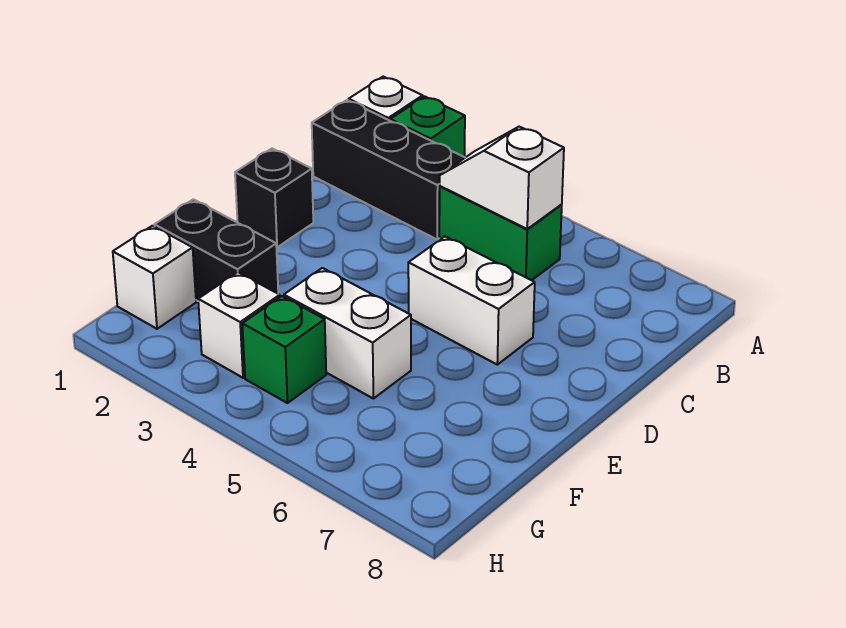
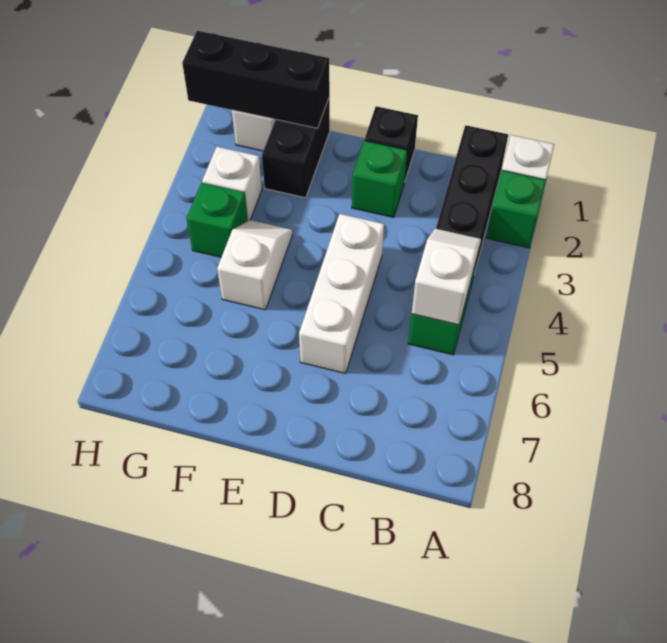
none -> green 1x1 brick [352,141,407,218]
white 1x2 brick [408,237,535,365] -> white 1x3 brick [299,214,384,373]
none -> black 1x3 brick [182,31,330,128]
white 1x2 brick [284,268,411,399] -> white 1x2 slope [217,220,292,310]

